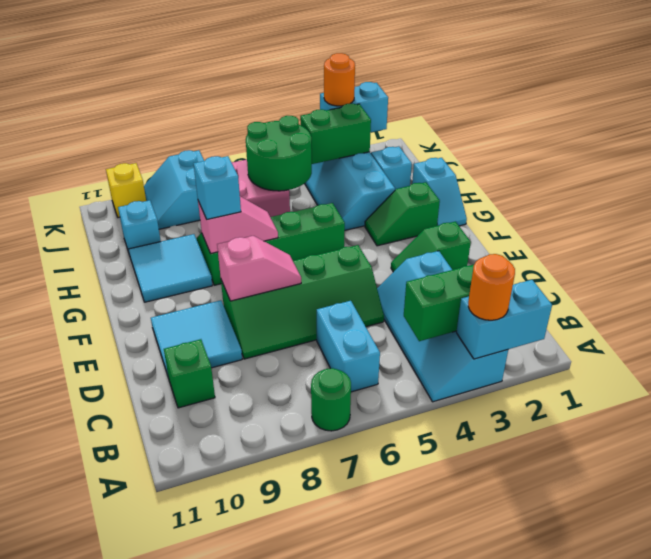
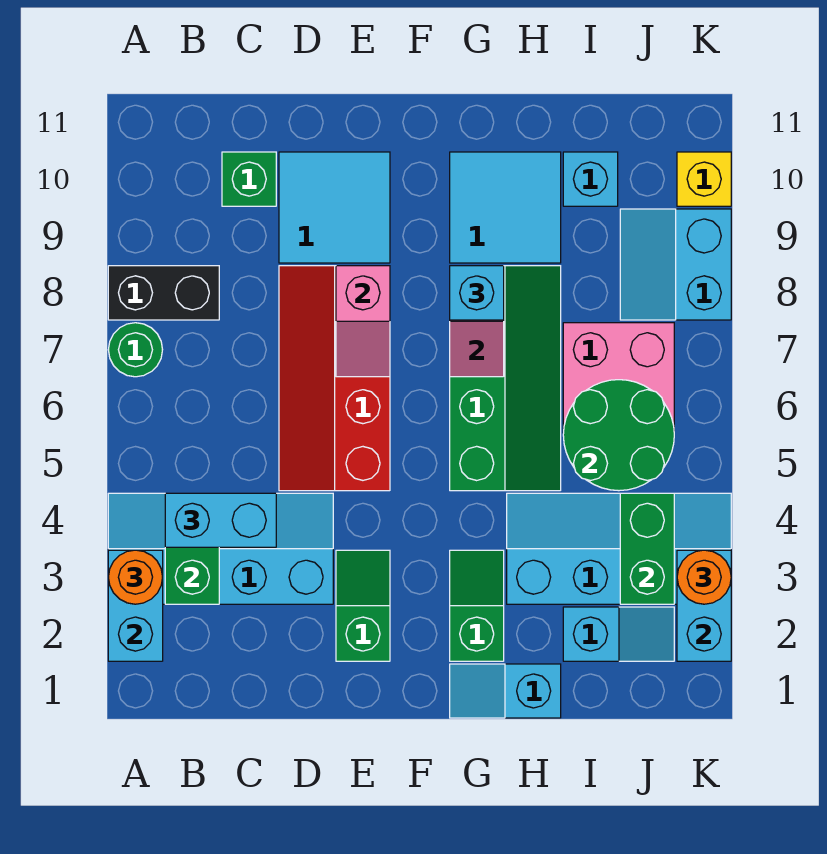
none -> black 1x2 brick [108,266,219,320]
cyan 1x2 brick [317,301,380,392] -> cyan 1x2 brick moved to [165,493,276,547]
green 2x4 slope [221,245,384,359] -> red 2x4 slope [279,266,390,491]
cyan 2x2 slope [144,150,204,229] -> cyan 2x2 slope turned to [620,209,731,320]

